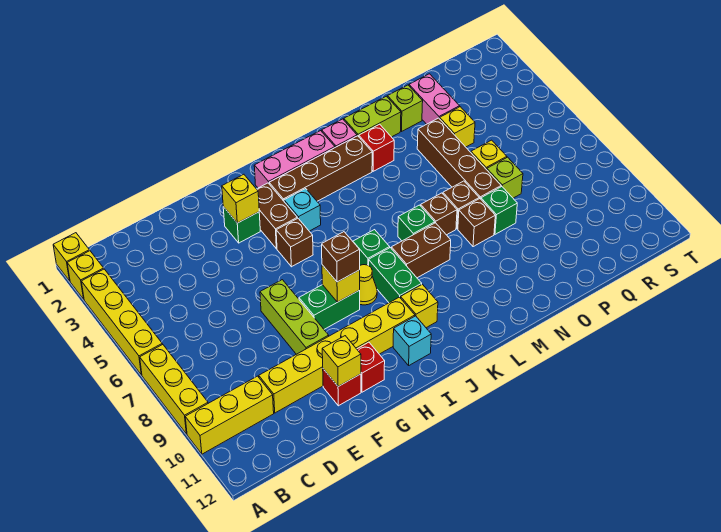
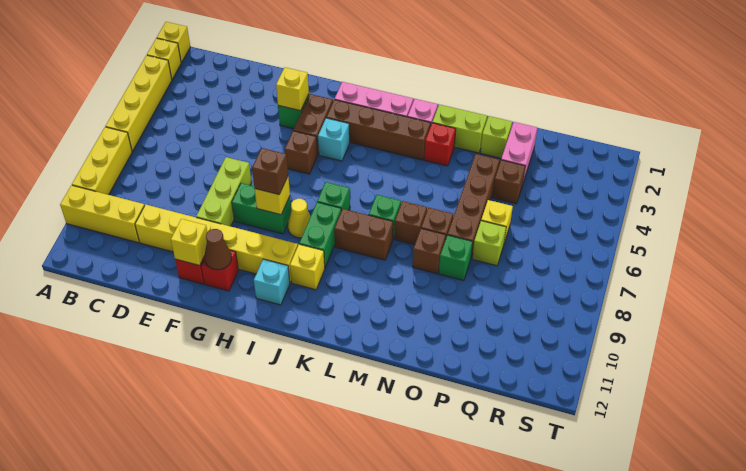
none -> brown 1x1 cone [204,229,232,270]
yellow 1x1 brick [440,107,475,147] -> brown 1x1 brick [492,160,525,204]

